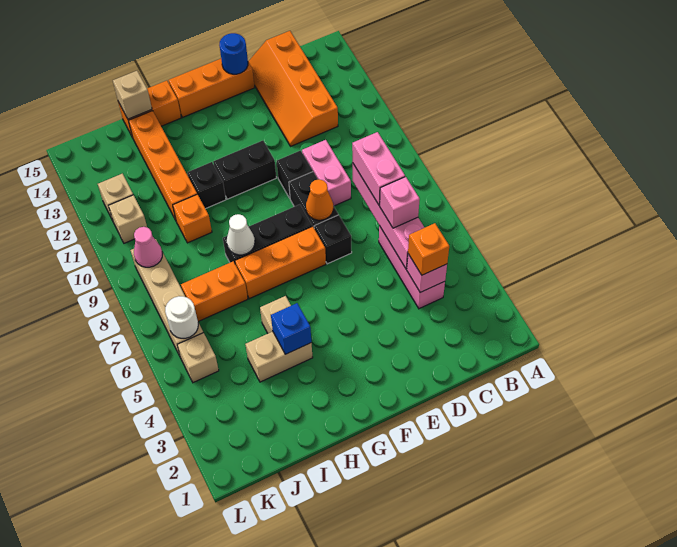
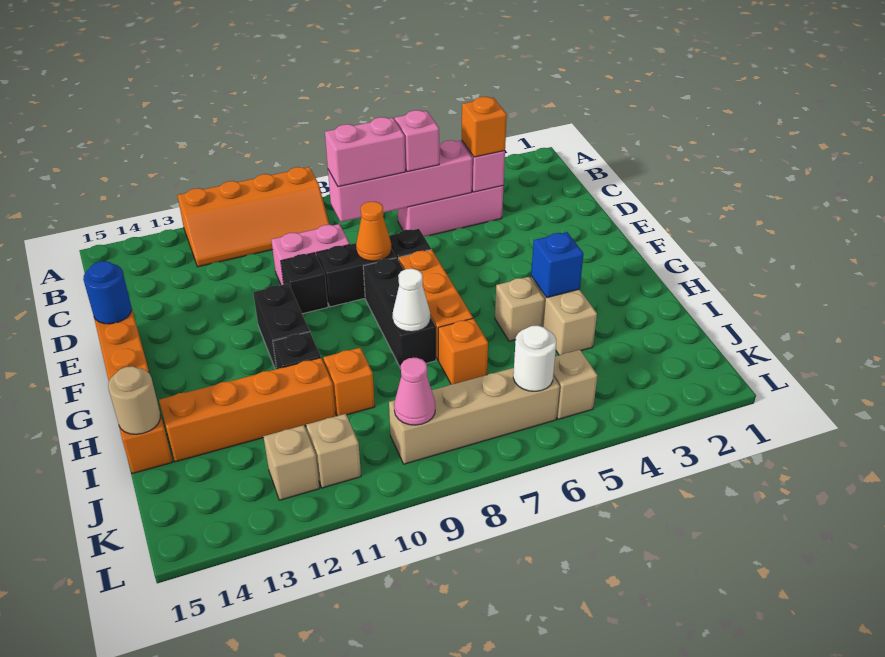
orange 2x4 slope [248,31,338,146] -> orange 2x4 slope moved to [177,167,329,267]
orange 1x2 brick [181,261,248,322] -> orange 1x1 brick [438,318,488,384]
tan 1x1 brick [113,71,152,119] -> tan 1x1 round brick [108,366,160,434]

